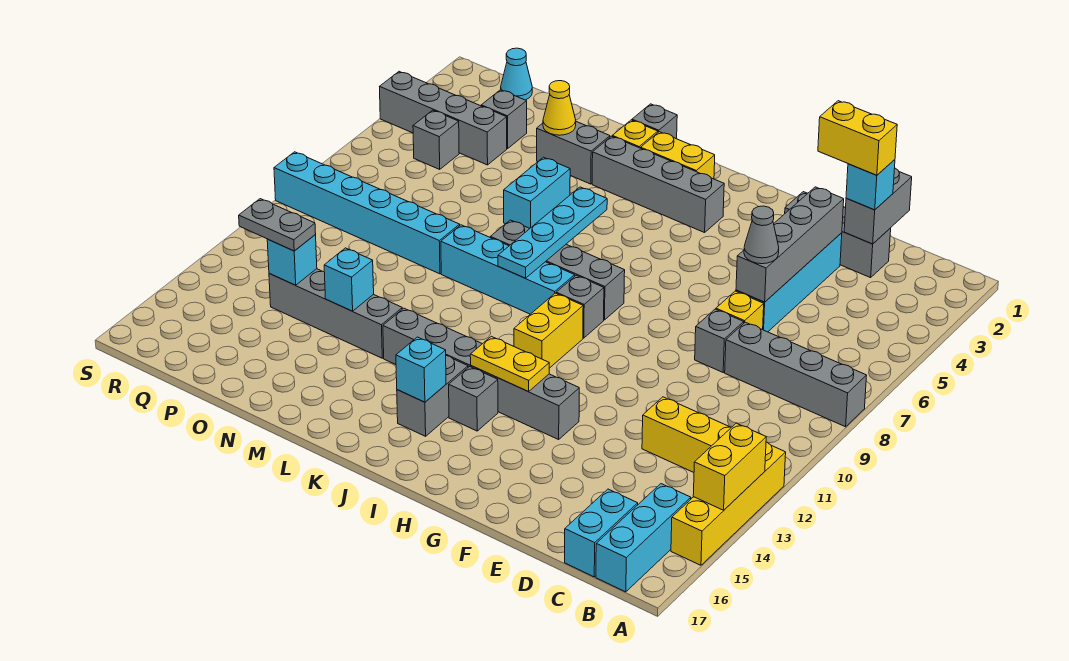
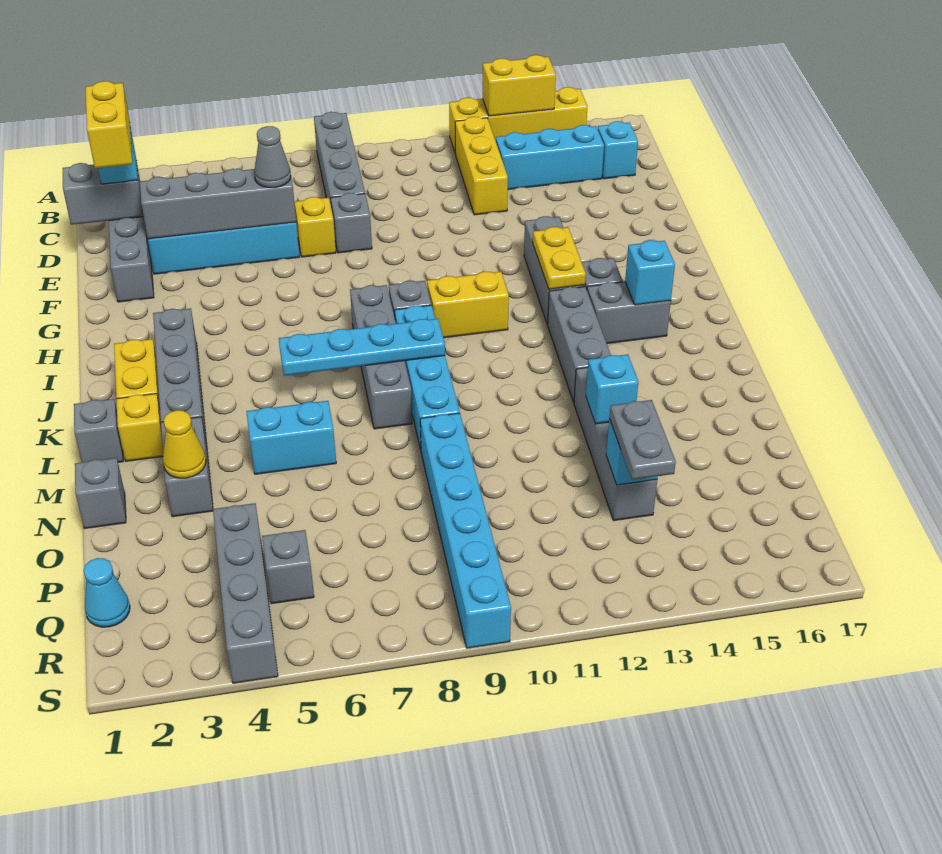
cyan 1x3 brick [596,484,691,592] -> cyan 1x3 brick moved to [496,125,604,189]
cyan 1x2 brick [565,489,638,577] -> cyan 1x1 brick [598,121,638,179]
grey 1x1 brick [481,90,527,149] -> grey 1x1 brick moved to [75,458,126,529]

